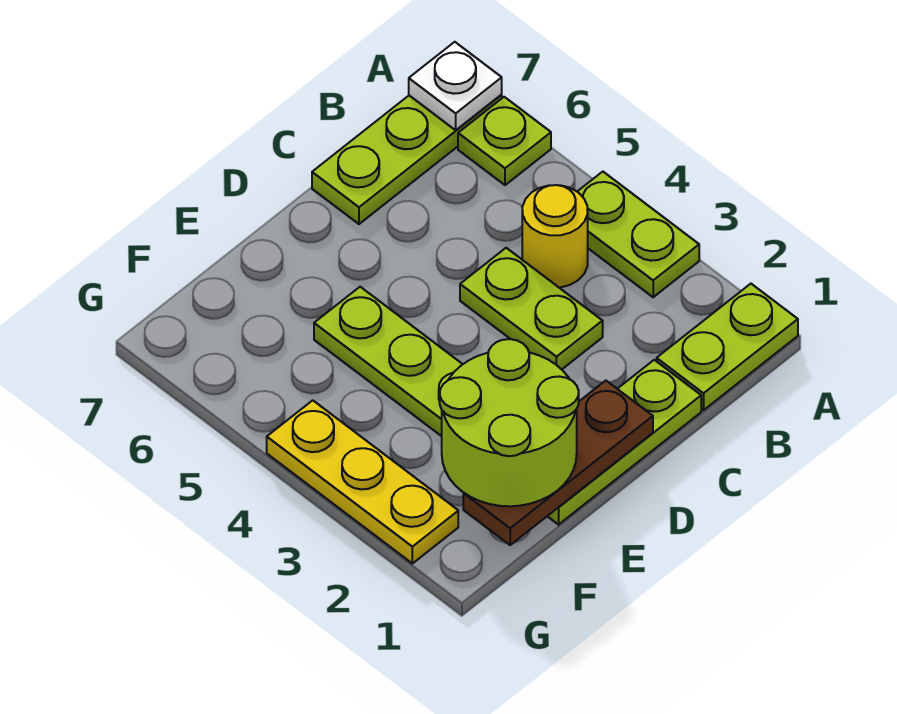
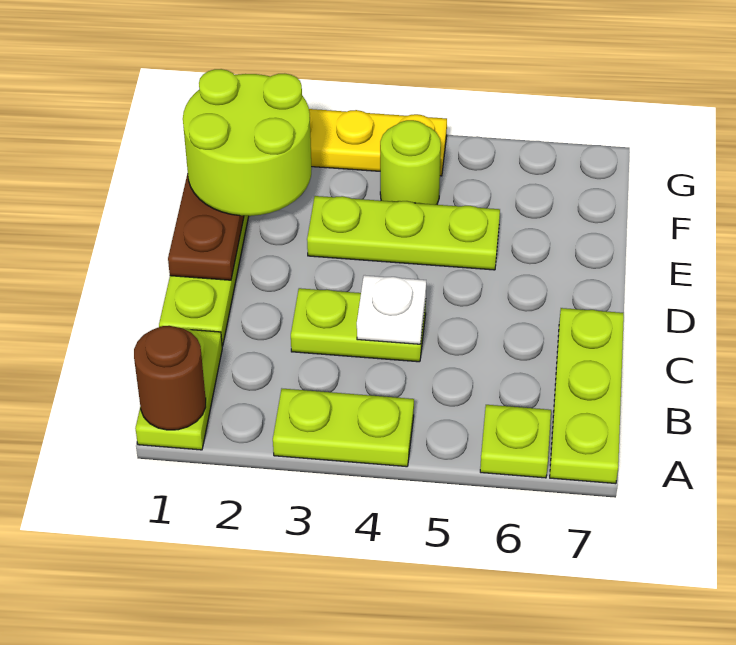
none -> brown 1x1 round brick [134,326,206,430]
white 1x1 plate [409,42,502,130] -> white 1x1 plate moved to [357,275,426,344]
yellow 1x1 round brick [522,185,588,287] -> none
none -> lime 1x1 round brick [380,120,441,205]

